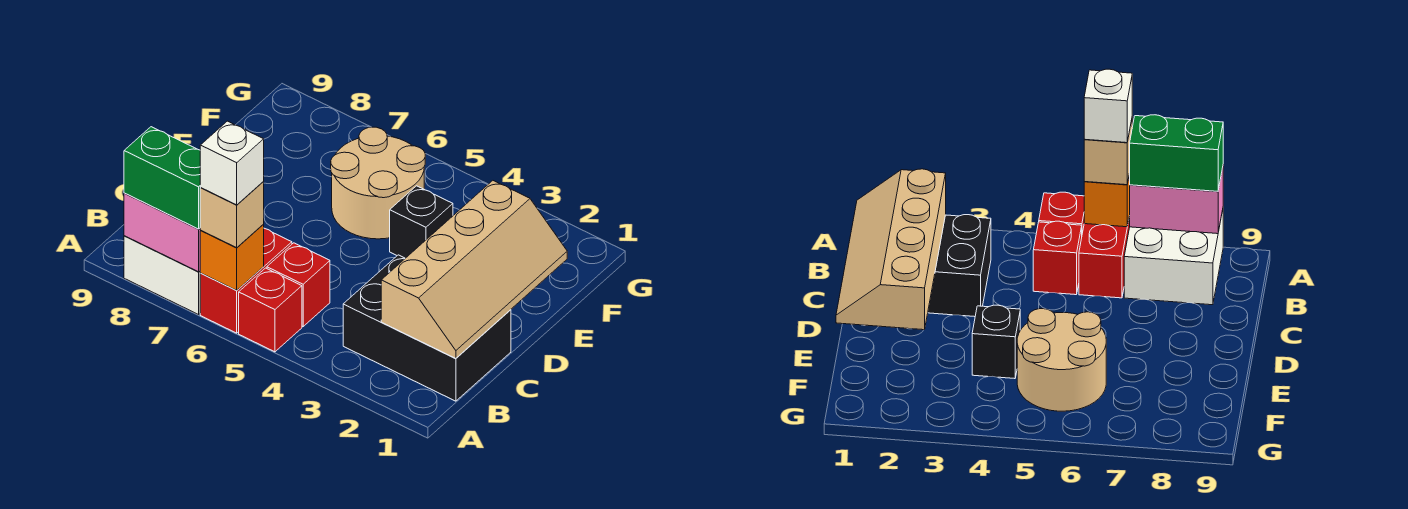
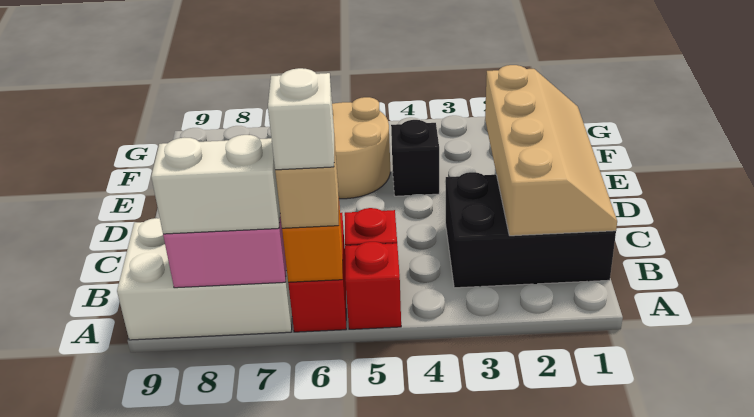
white 2x2 brick [124,236,200,314] -> white 2x3 brick [117,218,292,340]
green 1x2 brick [124,127,201,229] -> white 1x2 brick [151,135,280,234]

